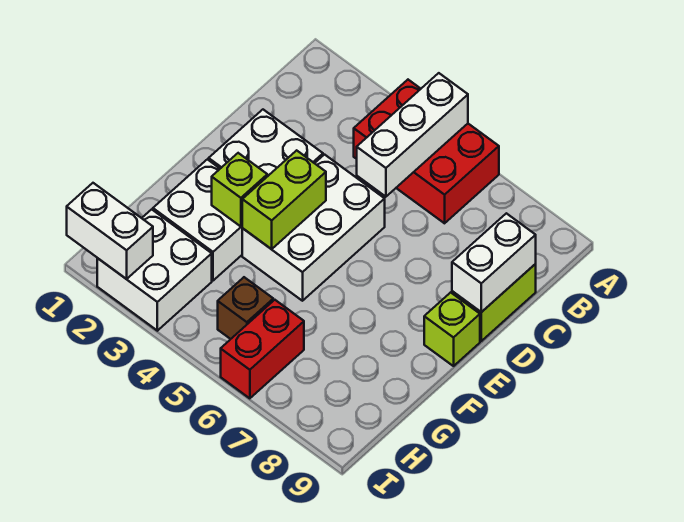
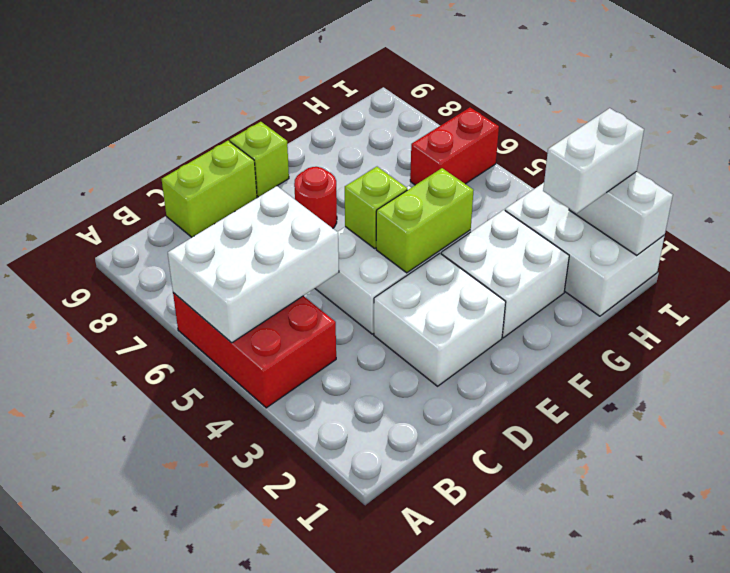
white 1x3 brick [357,73,468,197] -> white 2x3 brick [168,186,339,343]
white 1x2 brick [452,213,536,312] -> white 1x2 brick moved to [543,108,644,213]
none -> red 1x1 round brick [294,167,337,228]
lime 1x1 brick [212,153,267,226] -> lime 1x1 brick moved to [345,166,407,248]
white 2x2 brick [97,209,212,331] -> white 2x3 brick [505,183,665,316]
brown 1x1 brick [218,277,273,339] -> none

